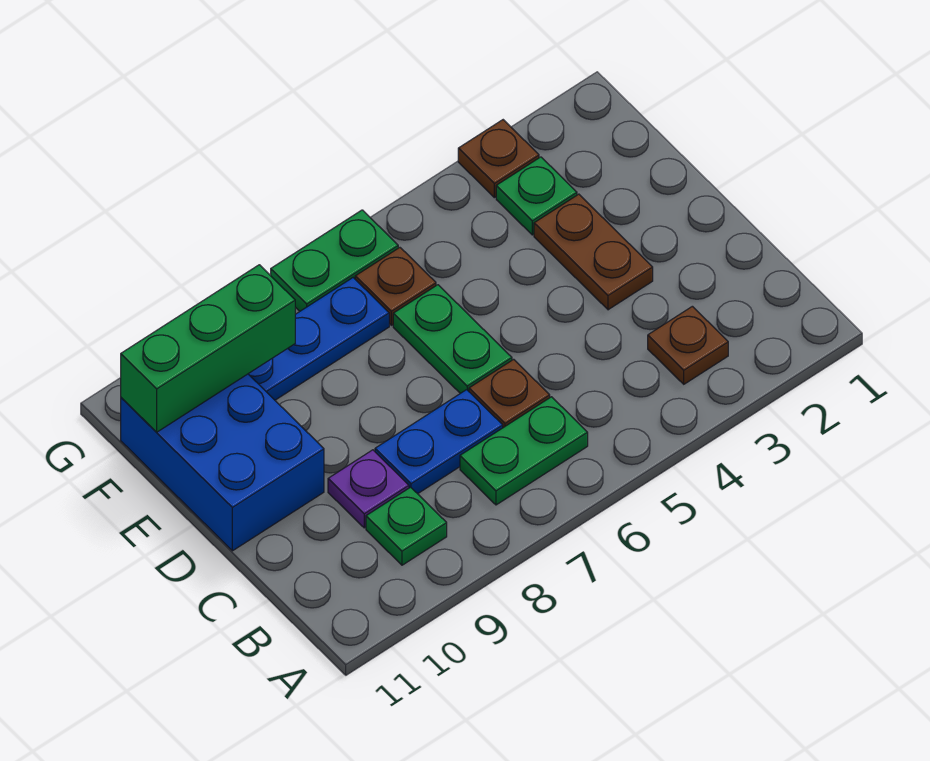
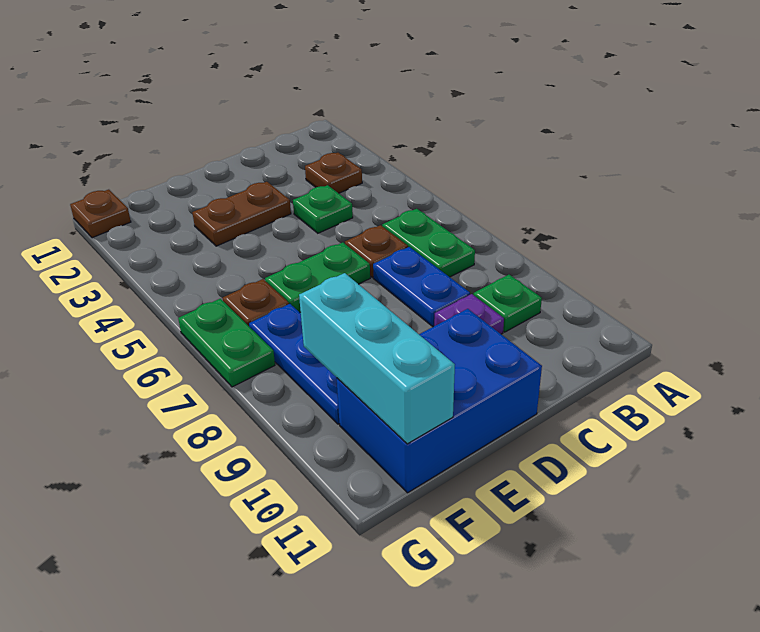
green 1x1 plate [496,157,577,235] -> green 1x1 plate moved to [293,185,353,233]
green 1x3 brick [121,265,295,432] -> cyan 1x3 brick [299,273,455,444]
brown 1x1 plate [458,120,539,198] -> brown 1x1 plate moved to [70,190,131,238]

